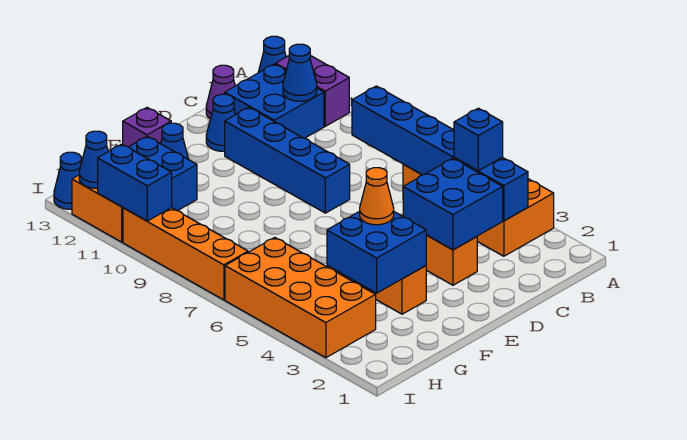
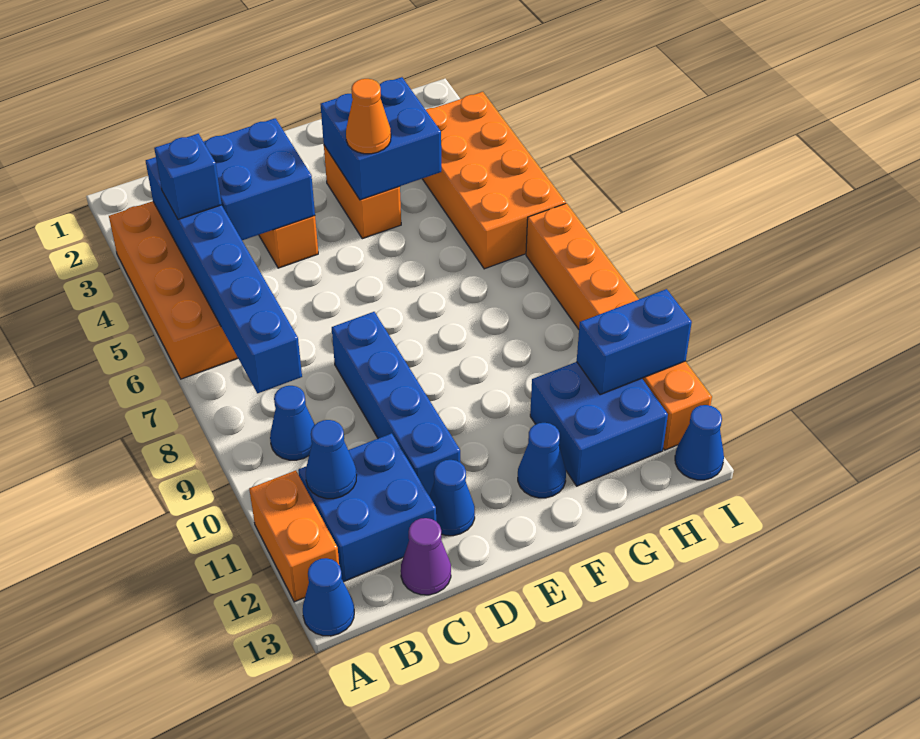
purple 1x2 brick [275,55,349,126] -> orange 1x2 brick [249,471,339,602]
purple 1x1 brick [123,108,171,147] -> none
blue 1x2 brick [98,144,172,221] -> blue 1x2 brick turned to [577,289,692,395]
blue 1x1 cone [79,131,108,188] -> blue 1x1 cone moved to [270,386,315,460]

